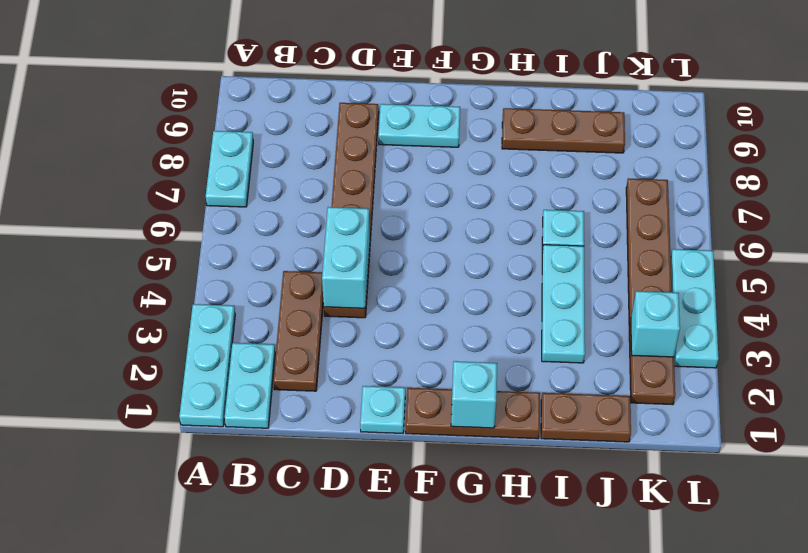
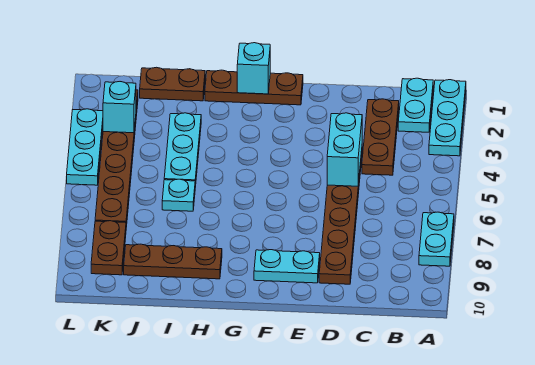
cyan 1x1 plate [360,386,405,433] -> none
none -> brown 1x2 plate [91,221,126,275]

